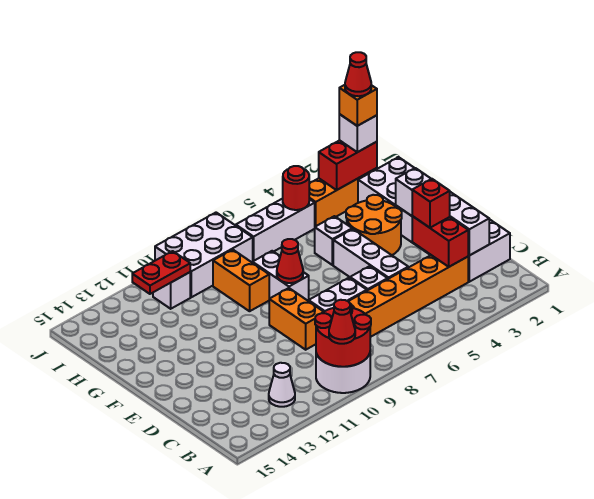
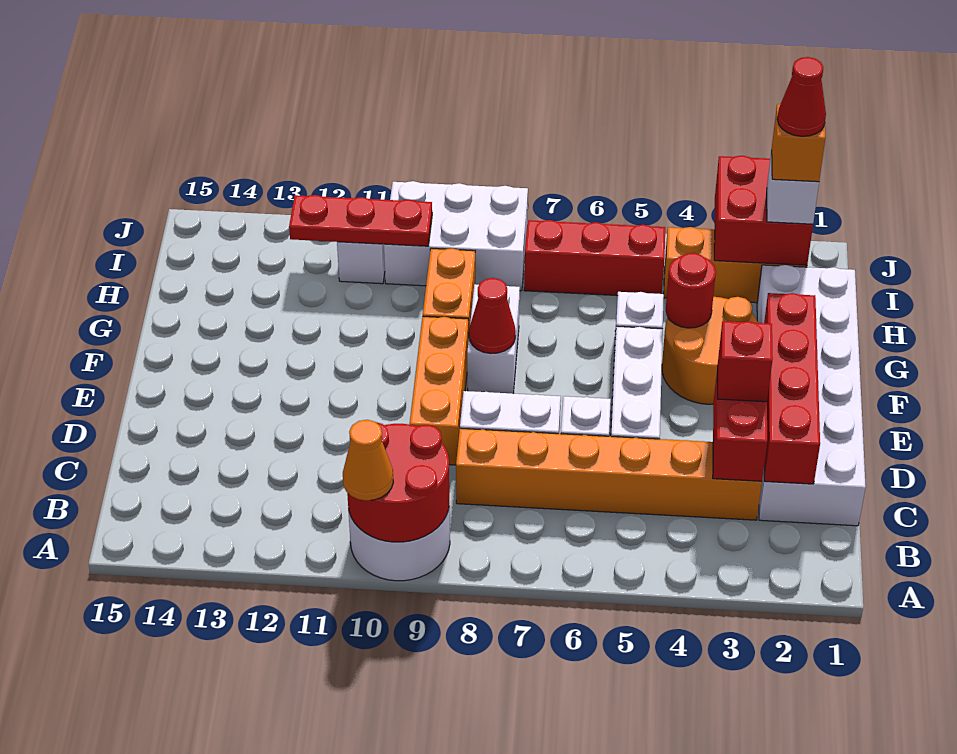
red 1x1 cone [329,300,355,344] -> orange 1x1 cone [343,420,393,501]
white 1x1 cone [269,363,295,407] -> none
white 1x4 brick [396,168,489,255] -> red 1x4 brick [764,293,820,484]
orange 1x2 brick [269,288,323,350] -> orange 1x3 brick [410,316,469,465]
red 1x2 brick [319,140,377,190] -> red 2x2 brick [714,156,813,265]
white 1x3 brick [236,199,315,261] -> red 1x3 brick [524,220,665,296]
red 1x1 round brick [283,166,309,210] -> red 1x1 round brick moved to [666,253,716,328]
red 1x2 plate [132,251,190,294] -> red 1x3 plate [289,195,432,246]

